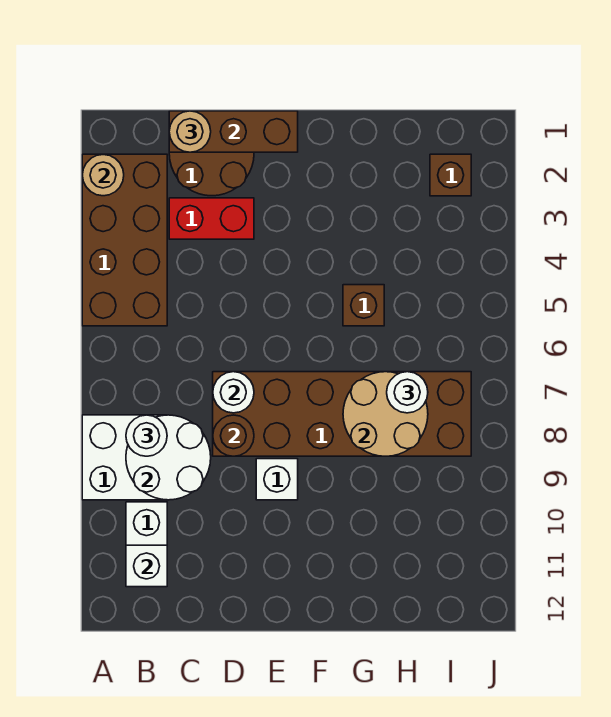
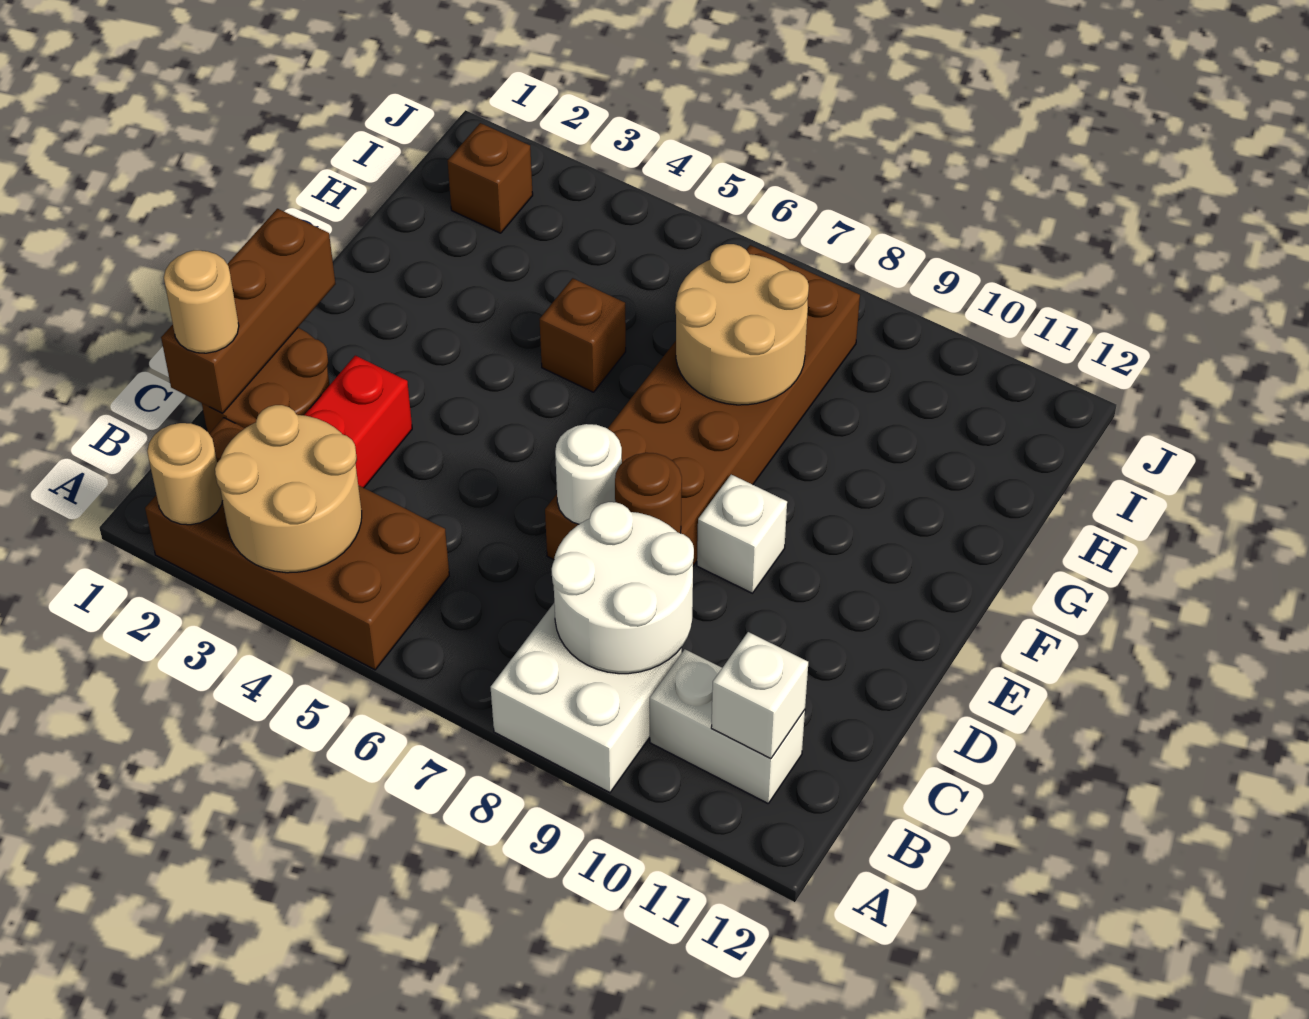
none -> tan 2x2 round brick [215,405,362,573]
white 1x1 round brick [126,415,167,456] -> none
white 1x1 round brick [387,372,428,413] -> none

